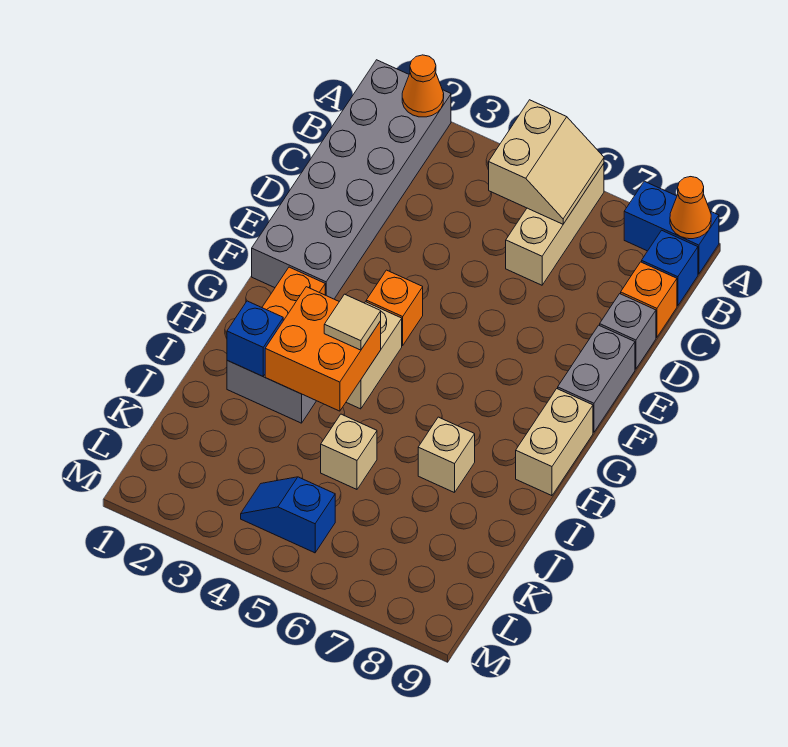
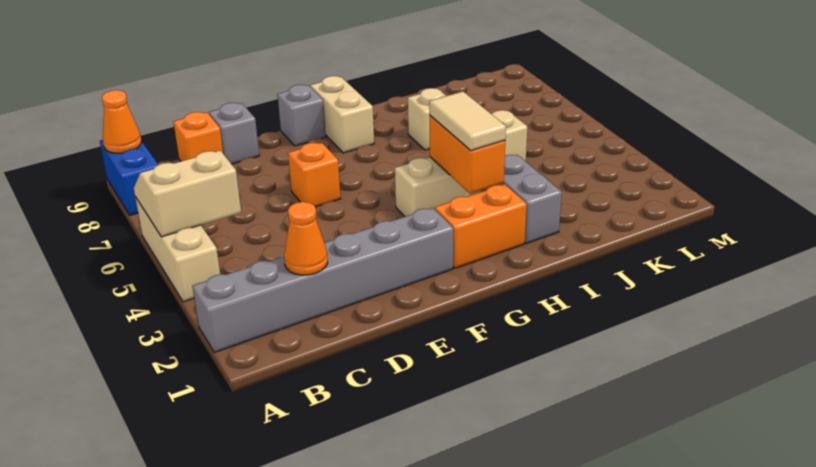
grey 2x6 brick [252,60,451,299] -> grey 1x6 brick [192,208,453,352]
orange 1x1 cone [402,55,444,117] -> orange 1x1 cone moved to [284,202,328,275]
tan 1x3 brick [506,164,604,285] -> tan 1x3 brick turned to [135,197,220,302]
blue 1x1 brick [642,230,698,306] -> none
grey 1x2 brick [558,325,635,432] -> grey 1x1 brick [277,85,326,146]
orange 1x1 brick [366,270,423,346] -> orange 1x1 brick moved to [288,143,341,207]
tan 1x2 brick [516,389,593,496] -> tan 1x2 brick turned to [310,76,374,153]
orange 2x2 brick [265,287,381,411] -> orange 1x2 brick [430,116,505,194]
tan 1x1 tile [324,294,381,350] -> tan 1x2 tile [429,91,506,151]
blue 1x1 brick [227,301,283,376] -> none
blue 1x2 slope [241,477,335,553] -> none

